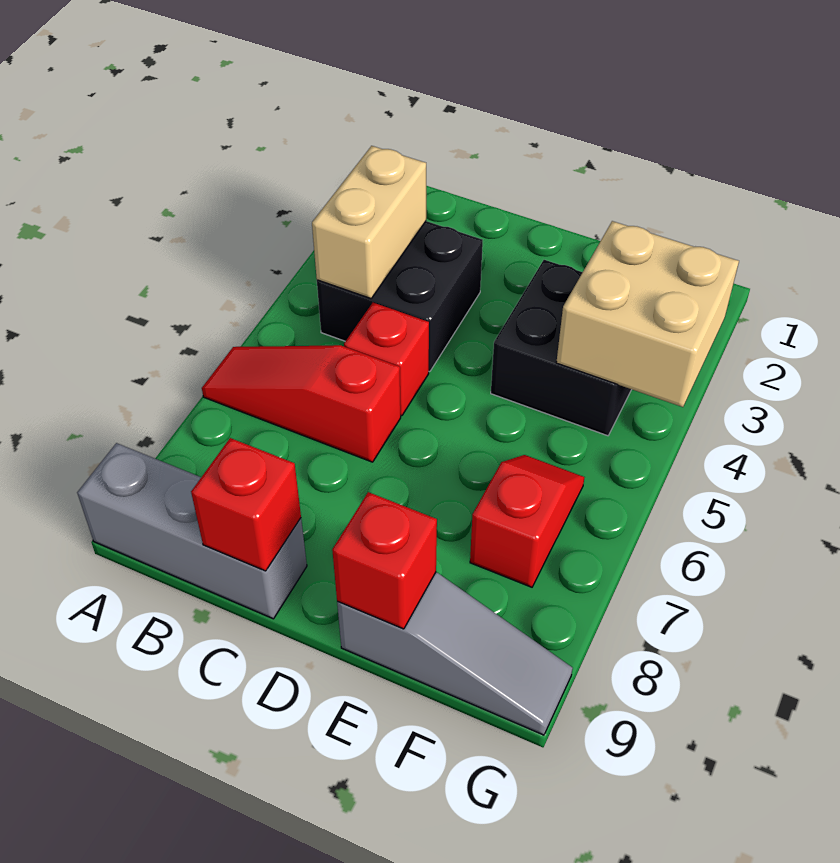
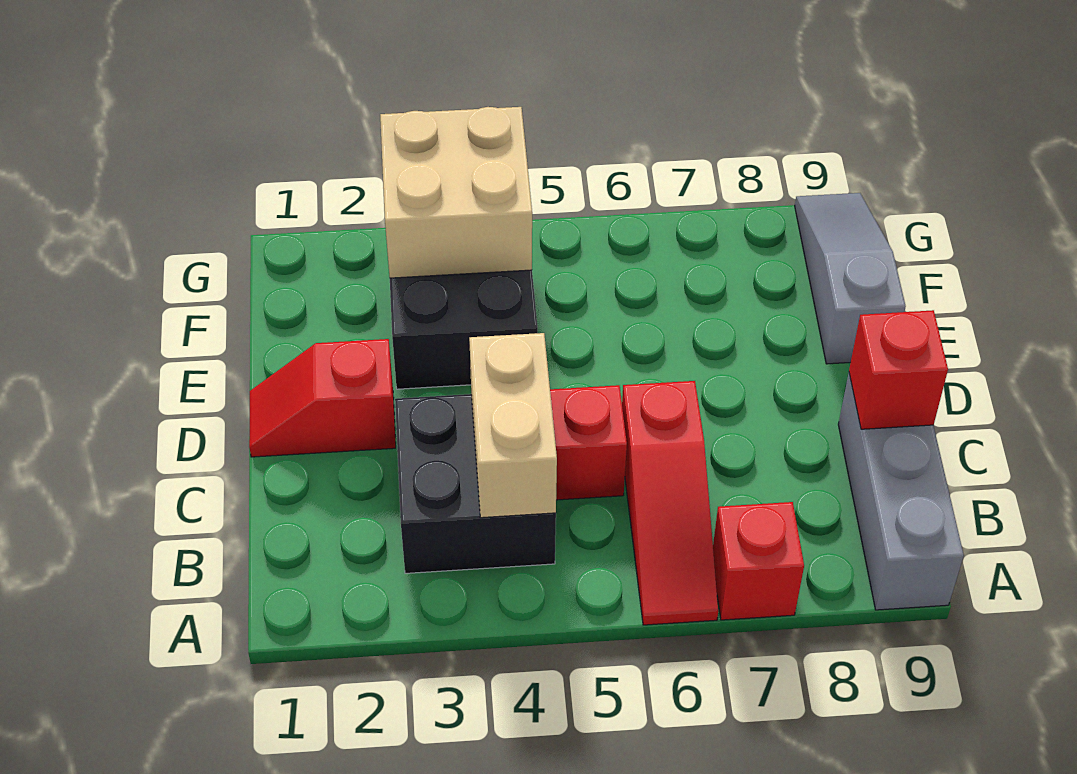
tan 1x2 brick [312,146,426,298] -> tan 1x2 brick turned to [469,333,557,518]
red 1x1 brick [332,492,437,629] -> red 1x1 brick moved to [713,502,804,620]
red 1x2 slope [470,455,585,587] -> red 1x2 slope moved to [249,339,396,457]

